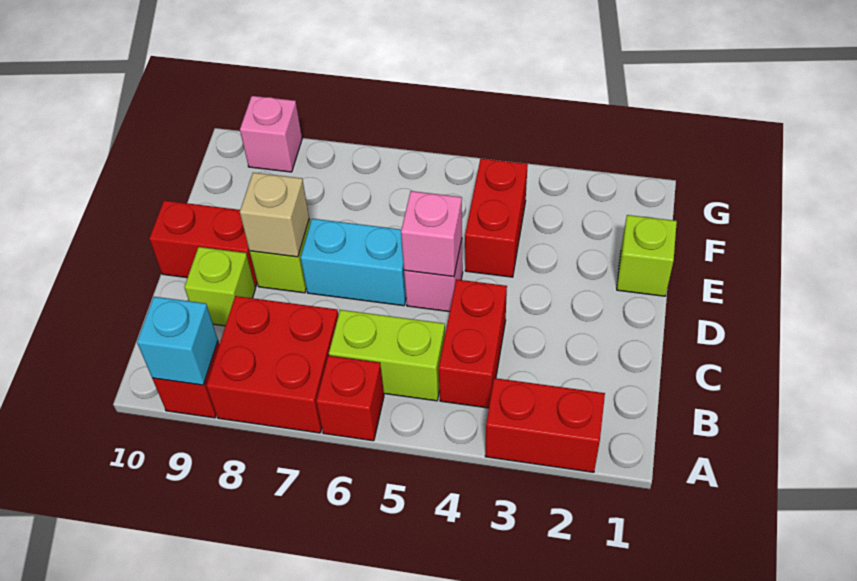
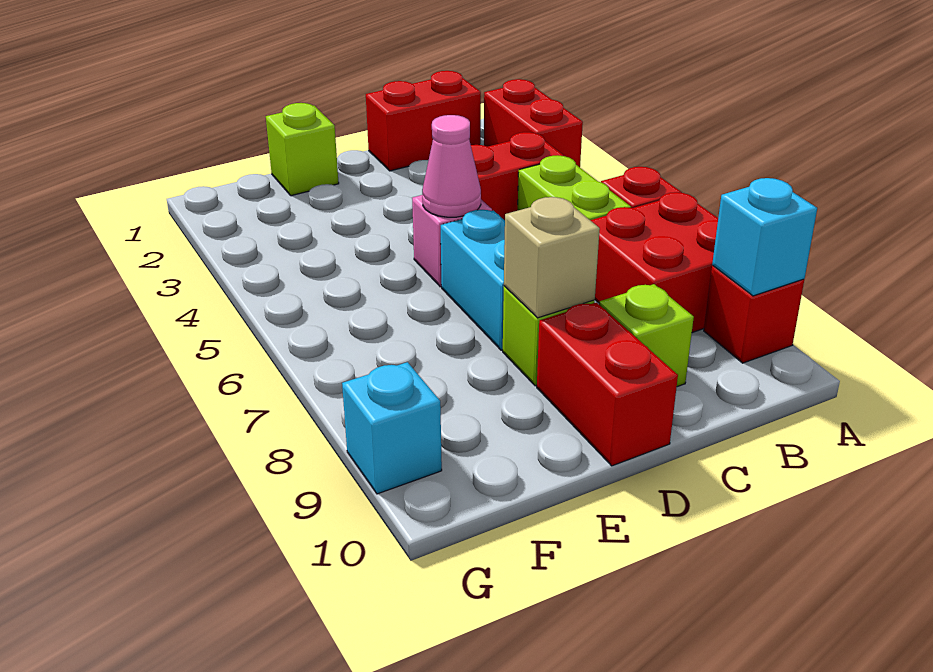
pink 1x1 brick [401,191,462,277] -> pink 1x1 cone [422,115,481,217]
red 1x2 brick [465,158,528,277] -> red 1x2 brick moved to [366,71,481,171]
pink 1x1 brick [240,96,302,172] -> cyan 1x1 brick [342,362,442,494]

